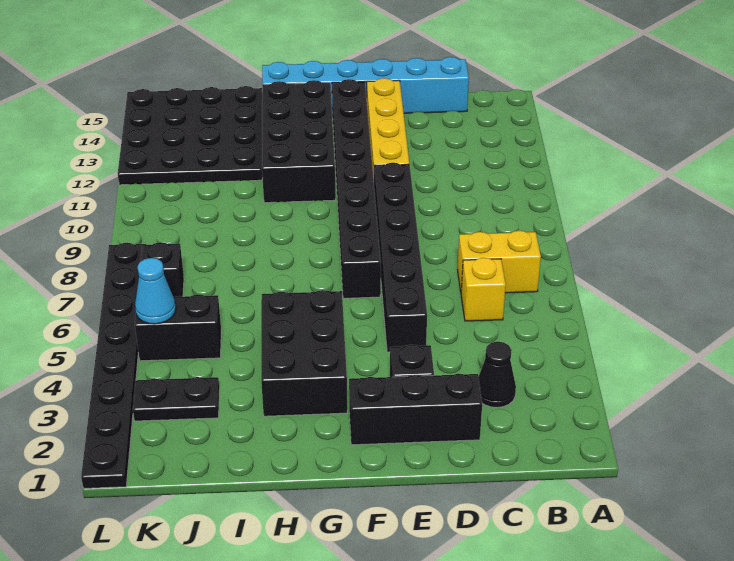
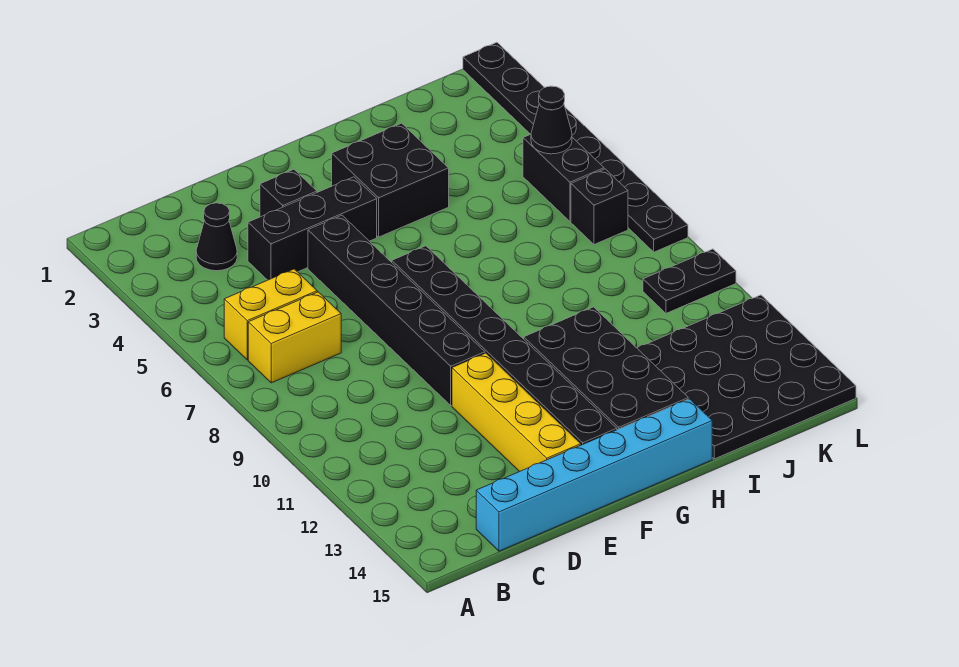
yellow 1x1 brick [461,258,506,321] -> yellow 1x2 brick [224,269,317,360]
black 1x3 brick [349,373,482,445] -> black 1x3 brick moved to [248,177,377,280]
black 2x3 brick [261,290,347,416] -> black 2x2 brick [332,123,449,237]
black 1x2 plate [133,377,219,421] -> black 1x2 plate moved to [643,249,736,313]
black 1x2 brick [135,294,221,361] -> black 1x2 brick turned to [523,134,604,222]
cyan 1x1 cone [135,258,176,324] -> black 1x1 cone [531,86,572,154]

